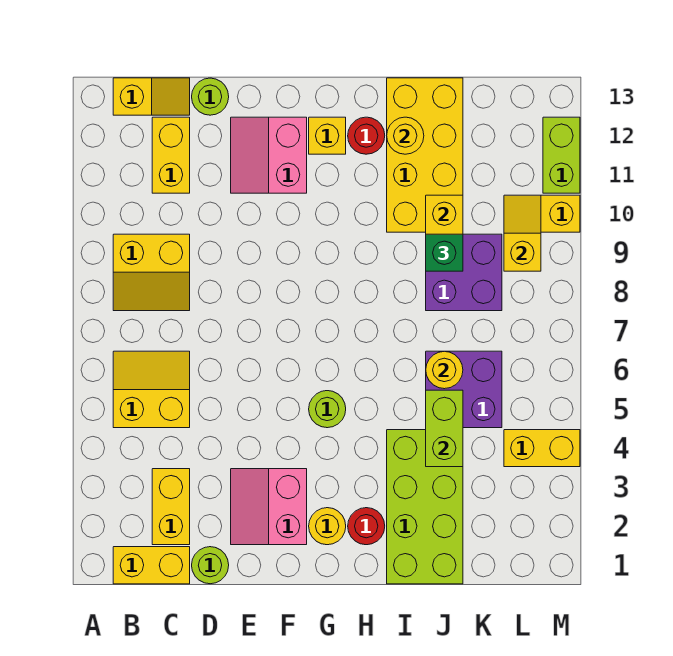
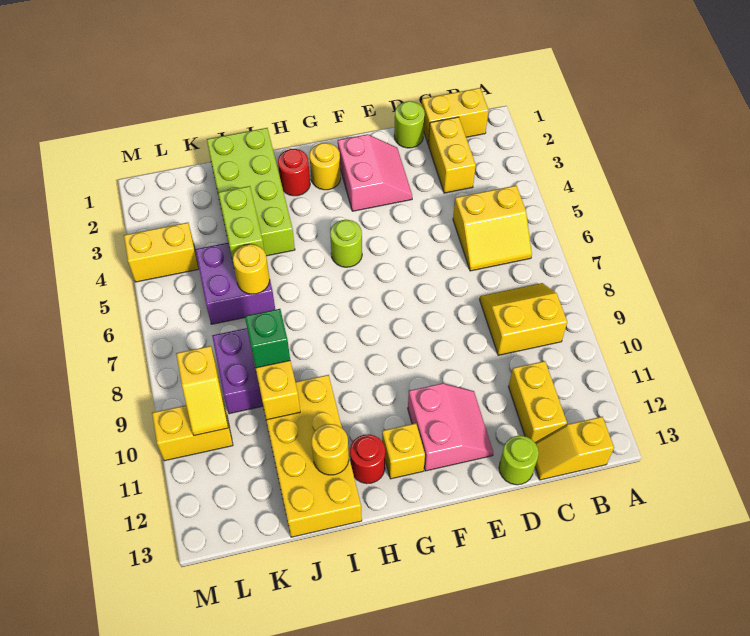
lime 1x2 brick [543,117,580,193] -> none

